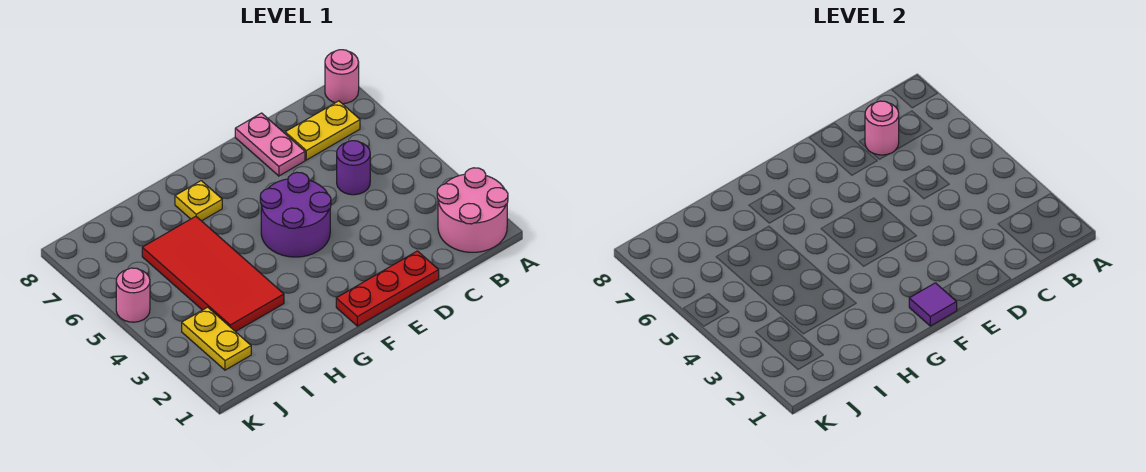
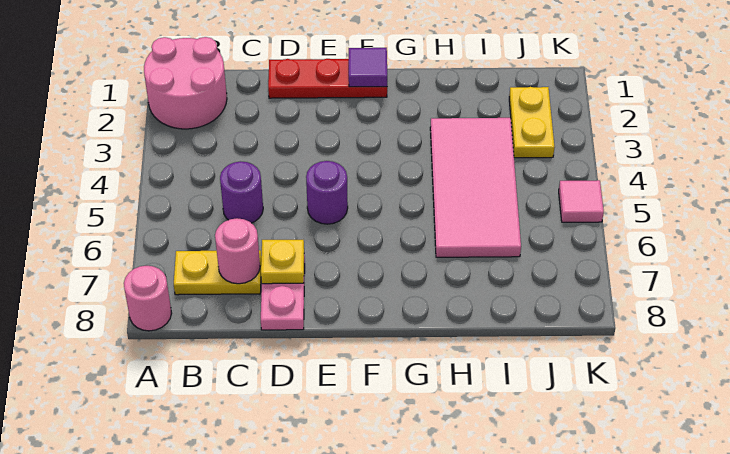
purple 2x2 round brick [260,172,331,257] -> purple 1x1 round brick [306,161,348,224]
yellow 1x1 plate [175,181,222,221] -> yellow 1x1 plate moved to [261,240,304,284]
red 2x4 tile [142,216,284,332] -> pink 2x4 tile [430,118,521,257]
pink 1x1 round brick [116,268,150,322] -> pink 1x1 tile [559,180,604,222]

